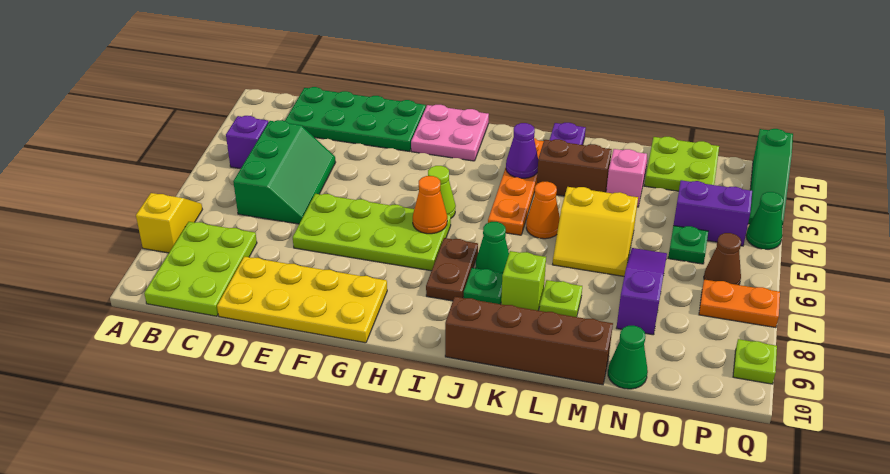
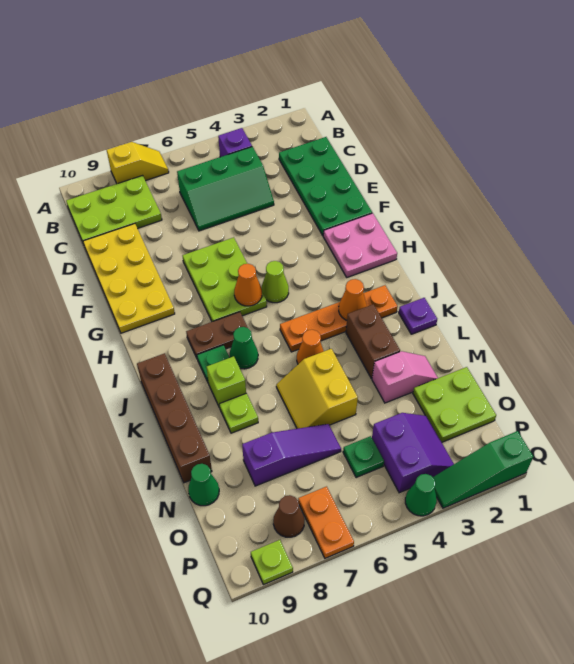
lime 2x4 plate [293,194,451,271] -> lime 2x3 plate [182,237,267,322]
purple 1x1 cone [506,123,538,178] -> orange 1x1 cone [339,279,367,320]
brown 1x1 cone [704,233,741,285] -> brown 1x1 cone moved to [273,495,304,537]

